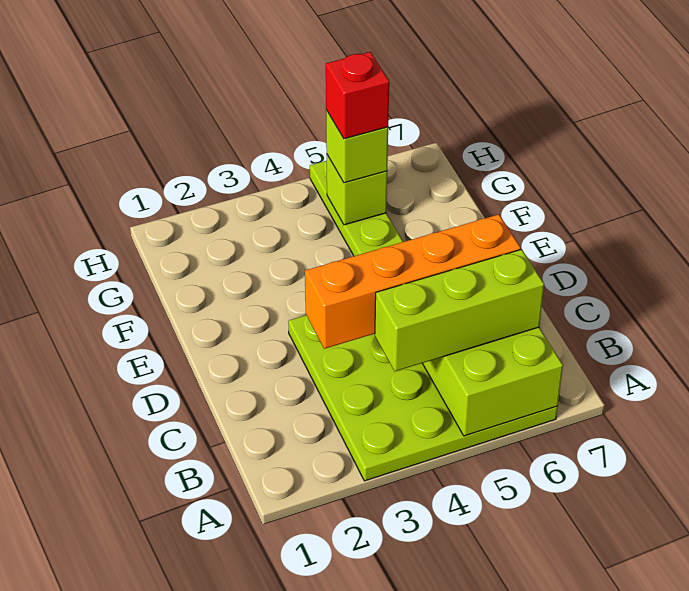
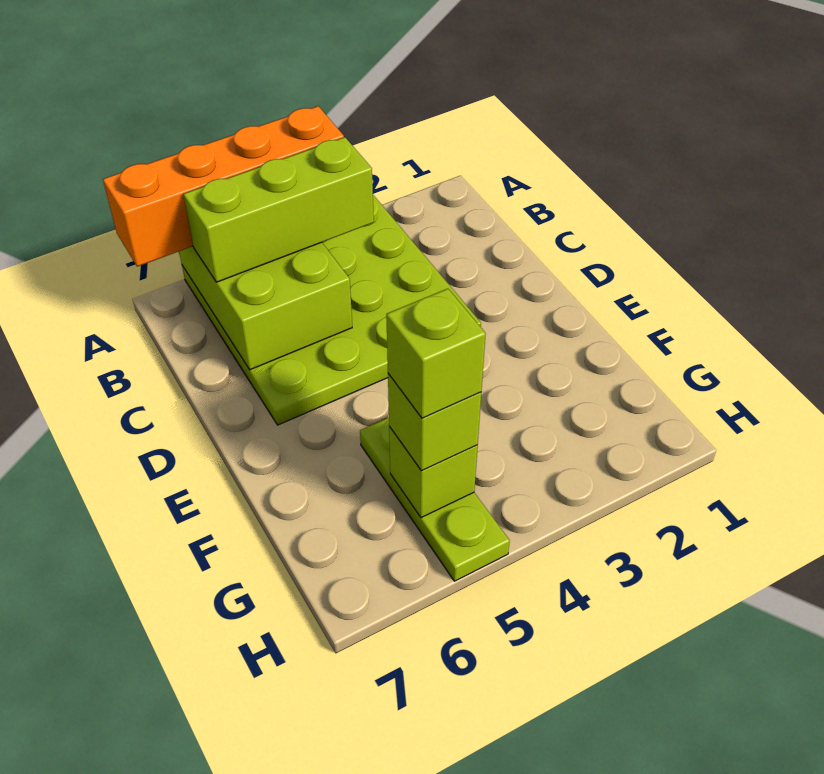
orange 1x4 brick [305,214,521,349] -> orange 1x4 brick moved to [103,106,344,267]
red 1x1 brick [326,52,389,139] -> lime 1x1 brick [386,289,486,418]

